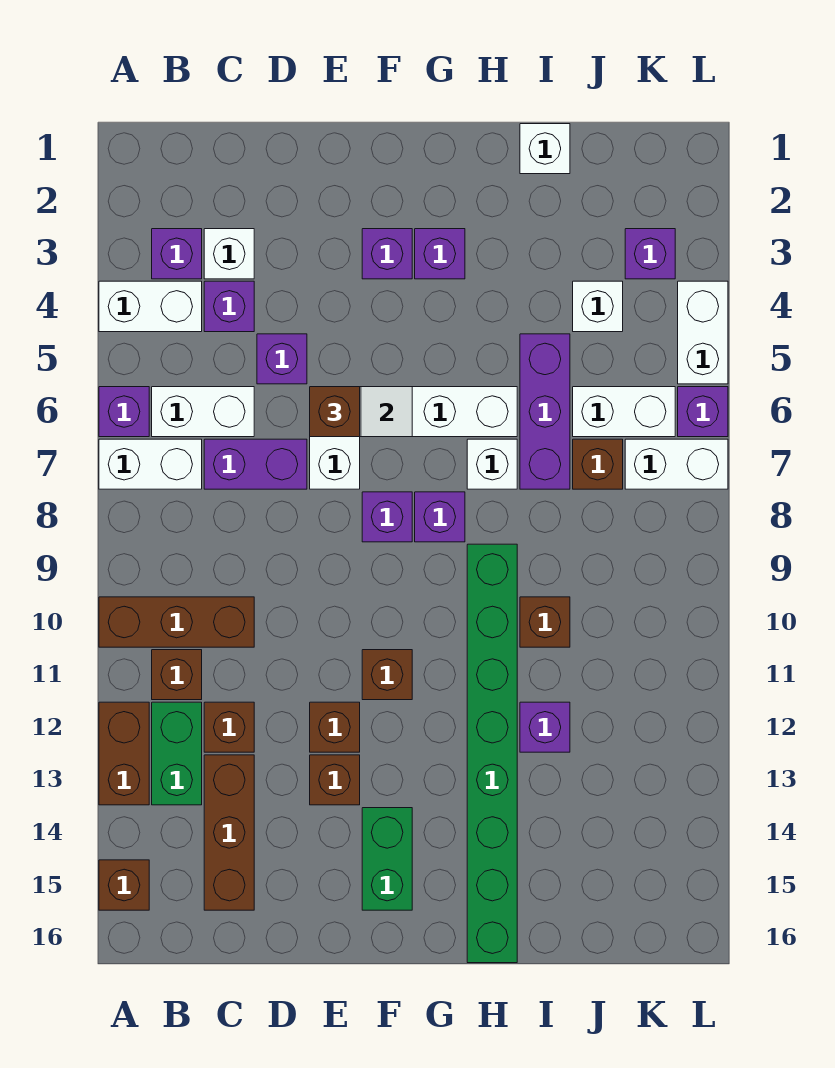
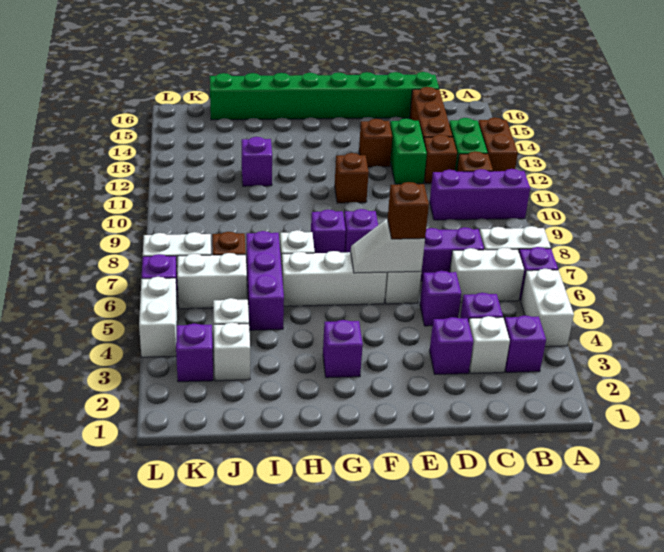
white 1x2 brick [99,281,202,332] -> white 1x2 brick turned to [521,269,574,347]
brown 1x3 brick [99,597,254,647] -> purple 1x3 brick [430,169,530,220]
brown 1x1 brick [99,860,149,910] -> none
brown 1x1 brick [310,702,360,752] -> none
purple 1x1 brick [362,229,412,279] -> purple 1x1 brick moved to [430,317,473,374]
green 1x2 brick [362,808,412,910] -> green 1x2 brick moved to [390,118,427,184]
green 1x8 brick [467,544,517,963] -> green 1x8 brick turned to [210,72,439,120]
white 1x1 brick [520,124,570,174] -> white 1x1 brick moved to [214,323,250,381]
brown 1x1 brick [520,597,570,647] -> none

